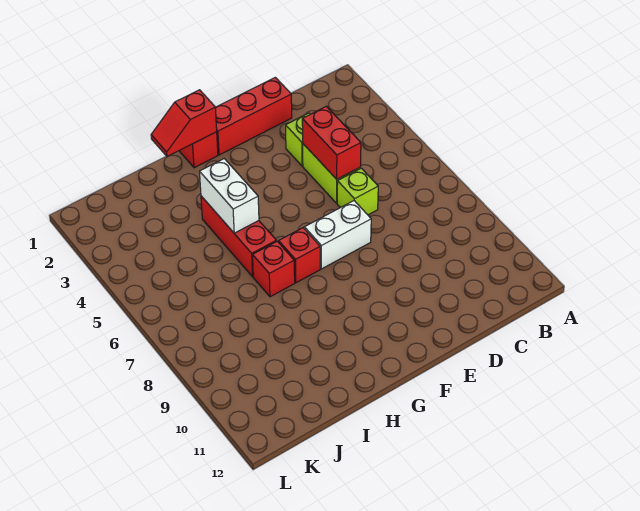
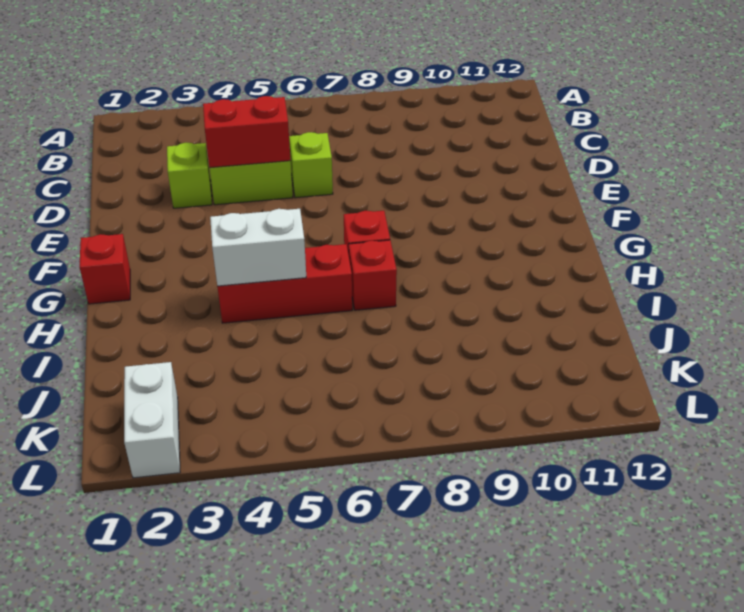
red 1x3 brick [215,77,292,155] -> none
white 1x2 brick [304,201,371,269] -> white 1x2 brick moved to [124,362,180,478]
red 1x2 slope [151,90,217,156] -> none

